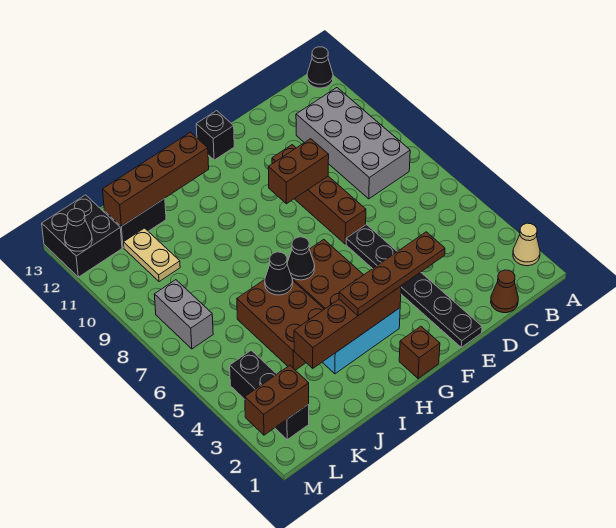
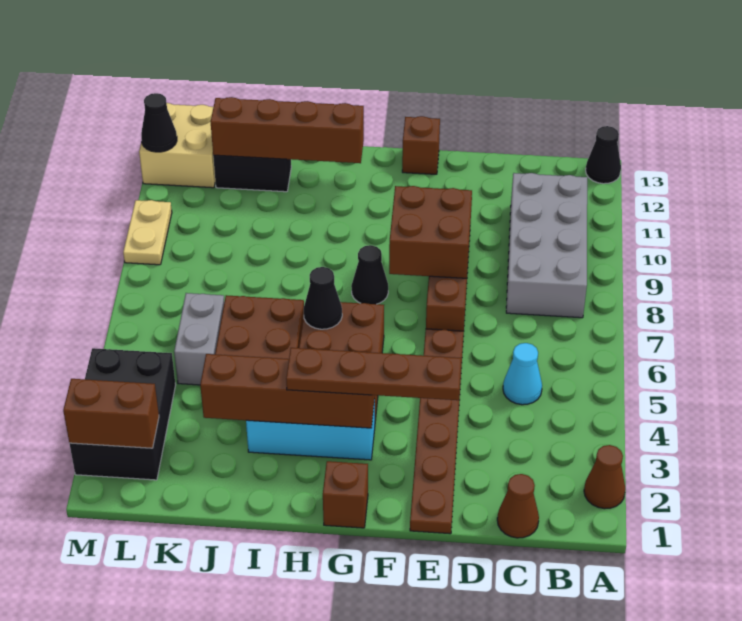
tan 1x1 cone [513,223,540,266] -> brown 1x1 cone [584,445,625,509]
none -> cyan 1x1 cone [503,343,542,405]
black 1x6 plate [346,225,482,347] -> brown 1x6 plate [410,329,464,534]
brown 1x2 brick [268,139,329,204] -> brown 2x2 brick [389,186,472,278]
black 1x1 brick [196,111,234,160] -> brown 1x1 brick [402,116,440,174]
black 1x1 cone [265,252,293,295] -> black 1x1 cone moved to [351,245,388,304]
tan 1x2 plate [124,228,180,282] -> tan 1x2 plate moved to [123,200,172,265]
black 1x3 brick [230,350,309,440] -> black 2x3 brick [69,348,176,480]
grey 1x2 brick [154,280,213,349] -> grey 1x2 brick moved to [174,293,224,385]
black 2x2 brick [42,195,122,277] -> tan 2x2 brick [139,103,215,188]

